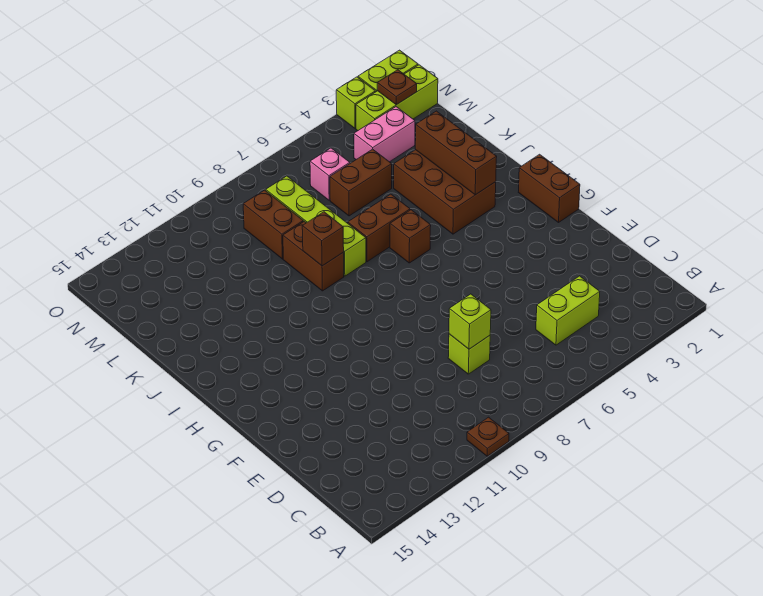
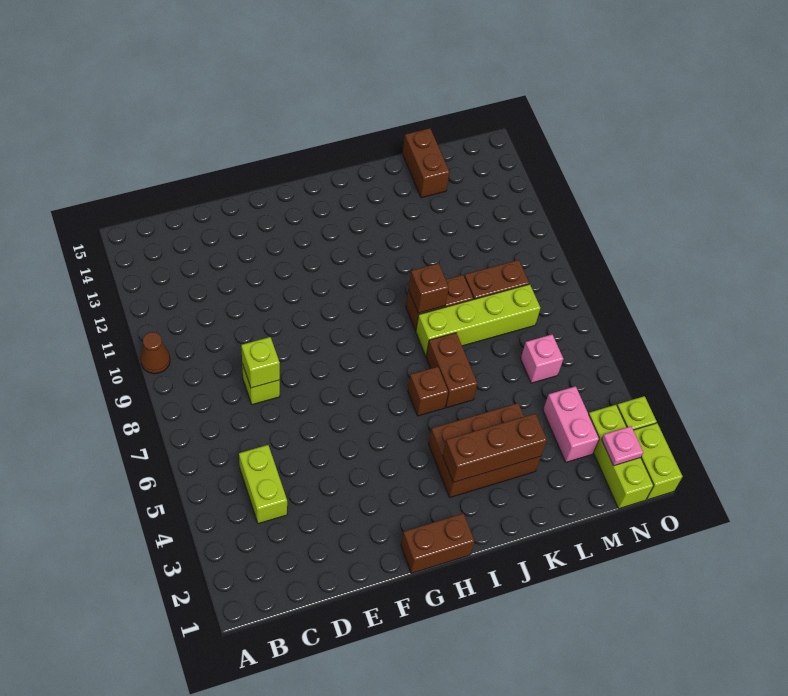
brown 1x1 plate [467,417,509,456] -> brown 1x1 cone [140,332,170,374]
brown 1x2 brick [330,149,392,216] -> brown 1x2 brick moved to [403,128,449,198]
brown 1x1 plate [377,70,417,105] -> pink 1x1 plate [602,426,643,466]

